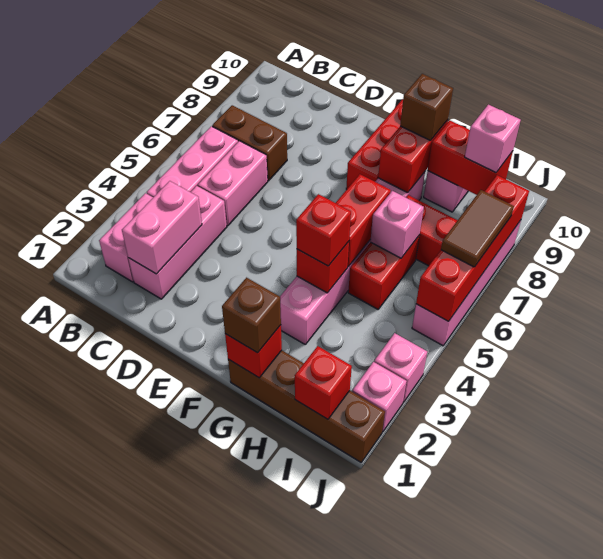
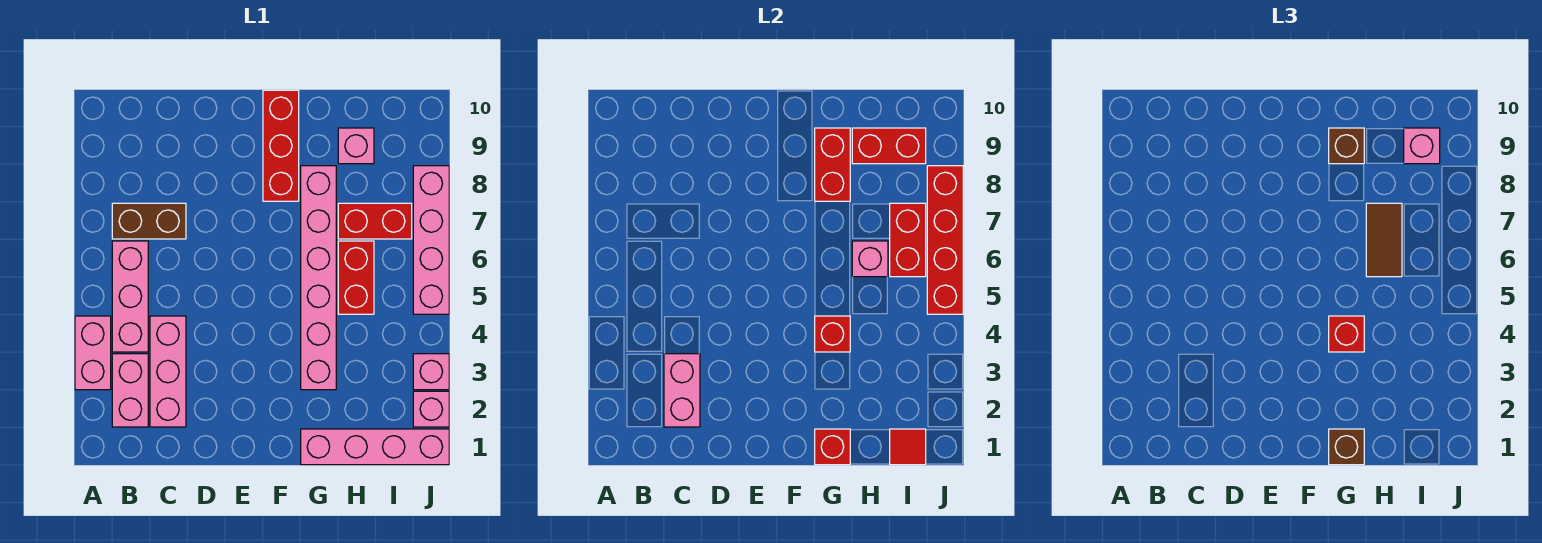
pink 1x2 brick [198,141,268,226] -> pink 1x2 brick moved to [75,316,111,390]
brown 1x4 brick [228,350,385,462] -> pink 1x4 brick [301,429,449,465]
red 1x2 brick [336,174,391,267] -> red 1x2 brick moved to [890,203,926,277]
red 1x1 brick [295,346,352,419] -> red 1x1 tile [890,429,926,465]
brown 1x2 tile [441,190,514,267] -> brown 1x2 tile moved to [1366,203,1402,277]

